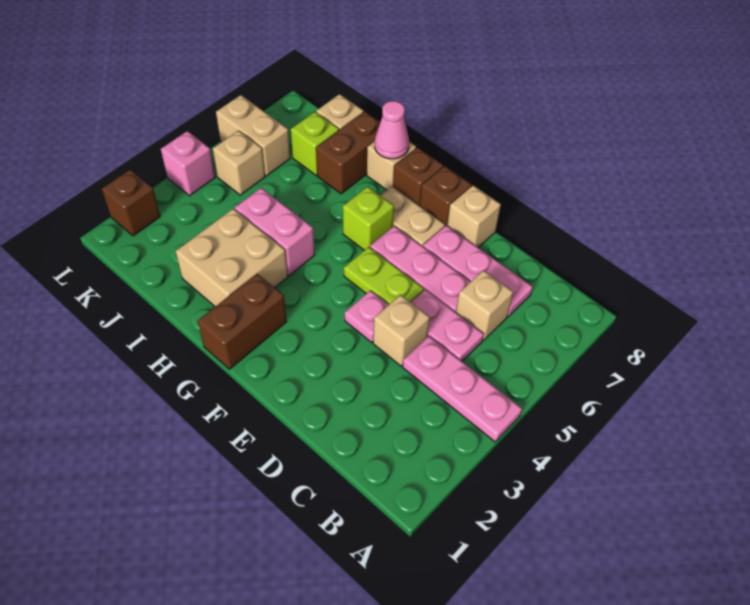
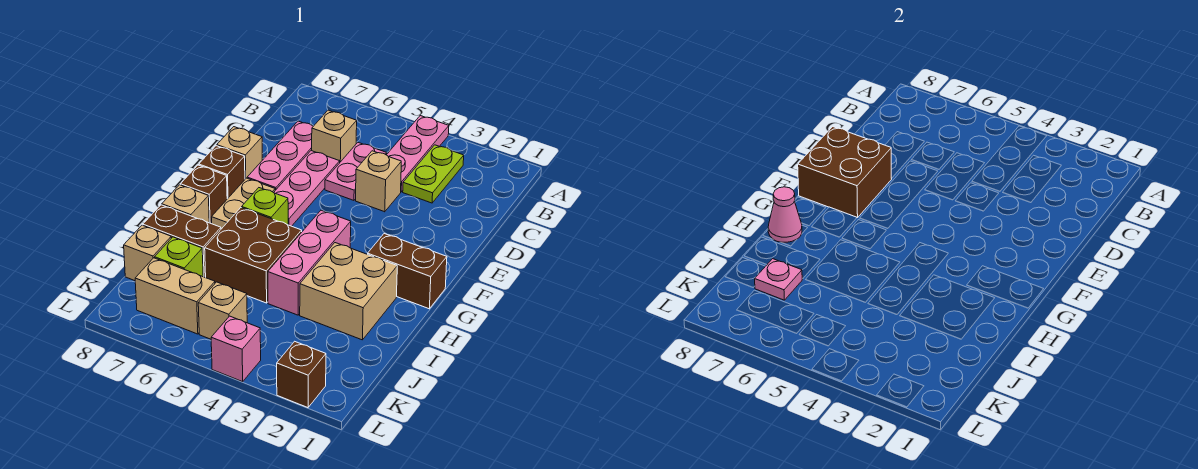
pink 1x1 plate [345,290,389,342] -> pink 1x1 plate moved to [755,259,803,300]
lime 1x2 plate [344,247,424,304] -> lime 1x2 plate moved to [403,145,464,203]
none -> brown 2x2 brick [798,127,892,218]
pink 1x2 brick [235,188,315,276] -> pink 1x3 brick [268,210,351,315]
none -> brown 2x2 brick [205,208,302,303]
tan 1x2 brick [216,95,290,176] -> tan 1x2 brick turned to [135,258,215,334]

